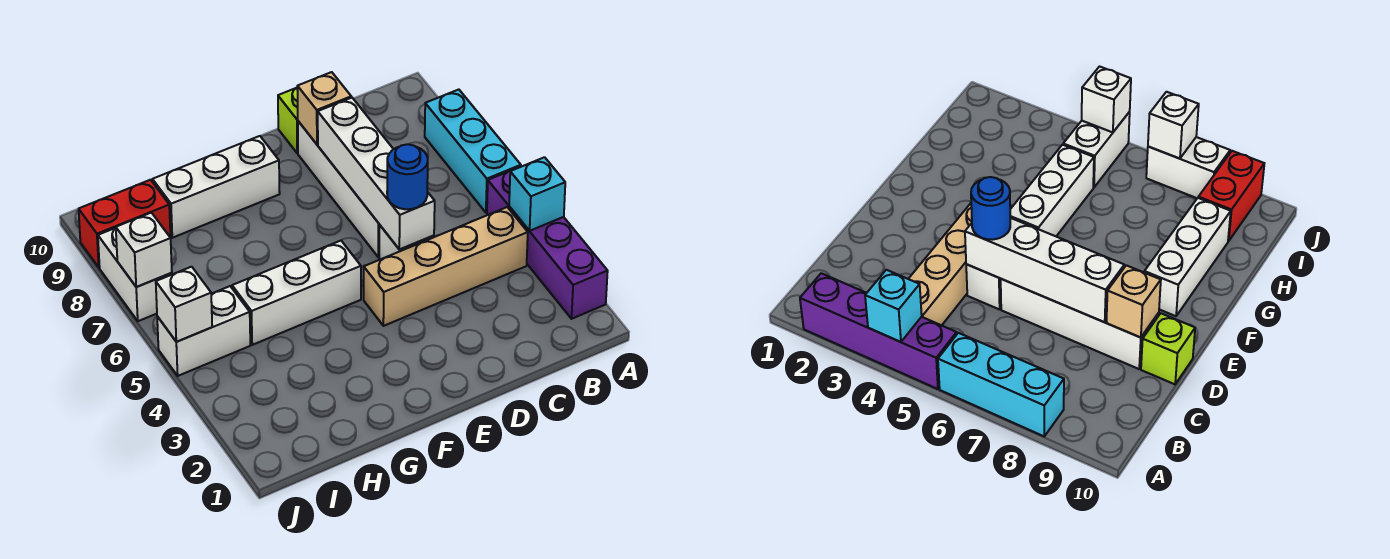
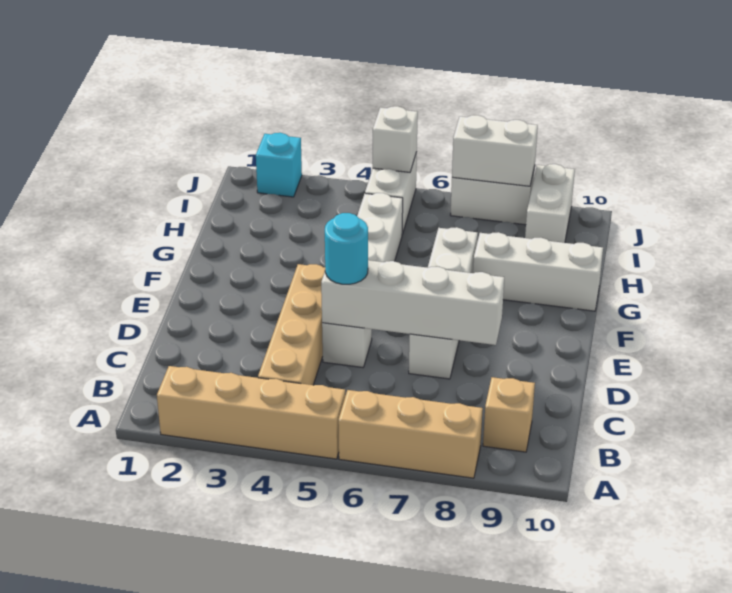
purple 1x4 brick [487,166,608,319] -> tan 1x4 brick [157,366,345,459]
cyan 1x1 brick [509,157,565,231] -> cyan 1x1 brick moved to [256,133,302,197]
cyan 1x3 brick [425,90,521,213] -> tan 1x3 brick [338,390,483,478]
blue 1x1 round brick [387,144,428,209] -> cyan 1x1 round brick [325,213,368,284]
white 1x4 brick [298,121,380,257] -> white 1x4 brick turned to [409,227,478,379]
tan 1x1 brick [297,72,351,144] -> tan 1x1 brick moved to [483,377,535,452]
lime 1x1 brick [278,88,298,153] -> none
white 1x3 brick [152,136,280,238] -> white 1x3 brick turned to [473,232,603,311]
red 1x2 brick [79,180,171,267] -> white 1x2 brick [525,164,575,243]
white 1x1 brick [116,213,172,287] -> white 1x2 brick [452,115,538,186]

